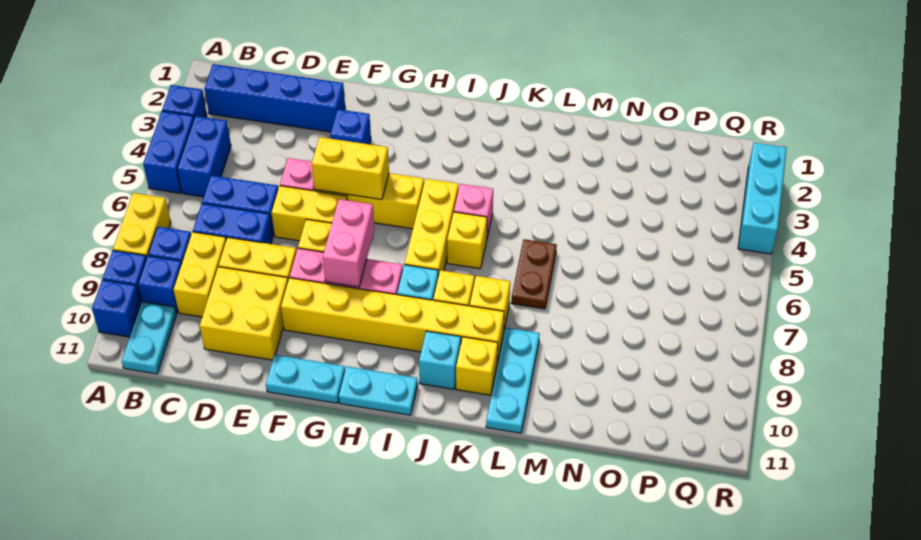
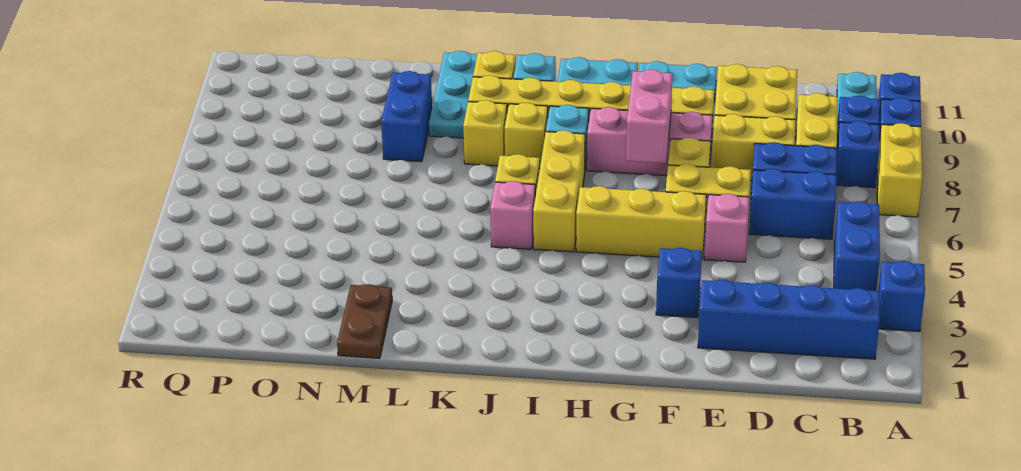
blue 1x2 brick [143,111,194,193] -> blue 1x2 brick moved to [381,71,432,162]
yellow 1x2 brick [312,137,389,199] -> none
brown 1x2 plate [511,239,557,309] -> brown 1x2 plate moved to [337,284,392,358]
cyan 1x3 brick [738,142,787,254] -> none

